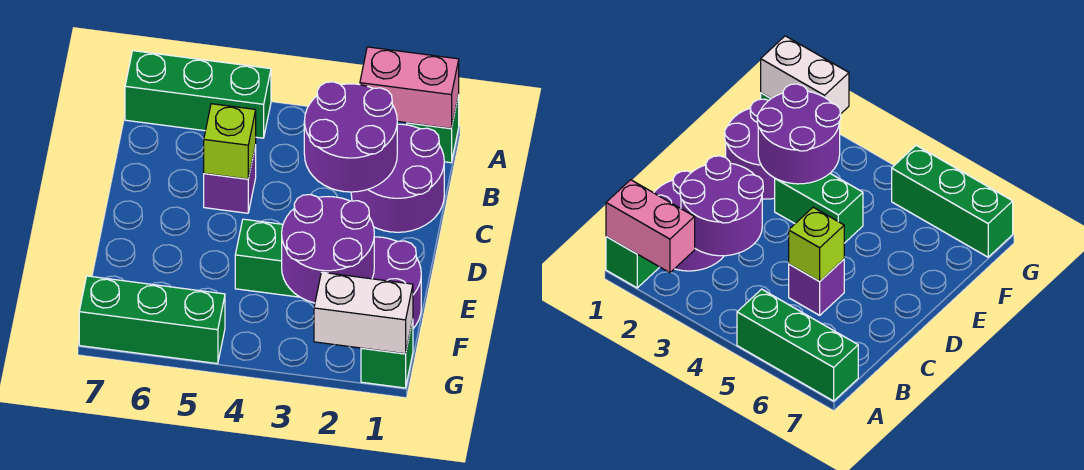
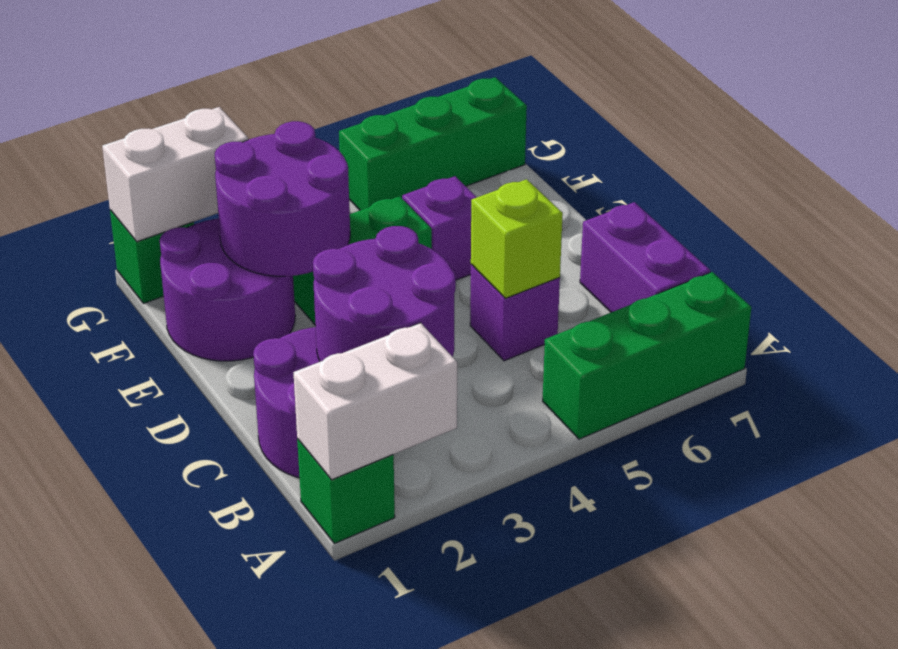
pink 1x2 brick [360,47,459,129] -> white 1x2 brick [293,323,457,480]
none -> purple 1x2 brick [580,202,710,312]
none -> purple 1x1 brick [402,176,477,280]

